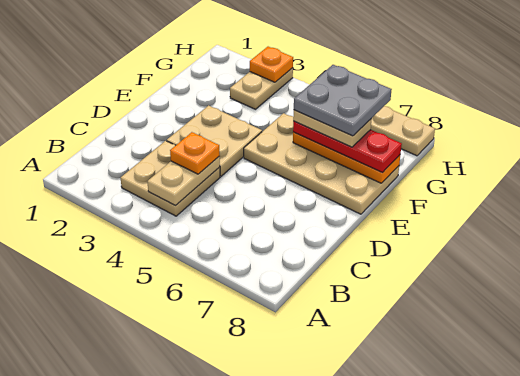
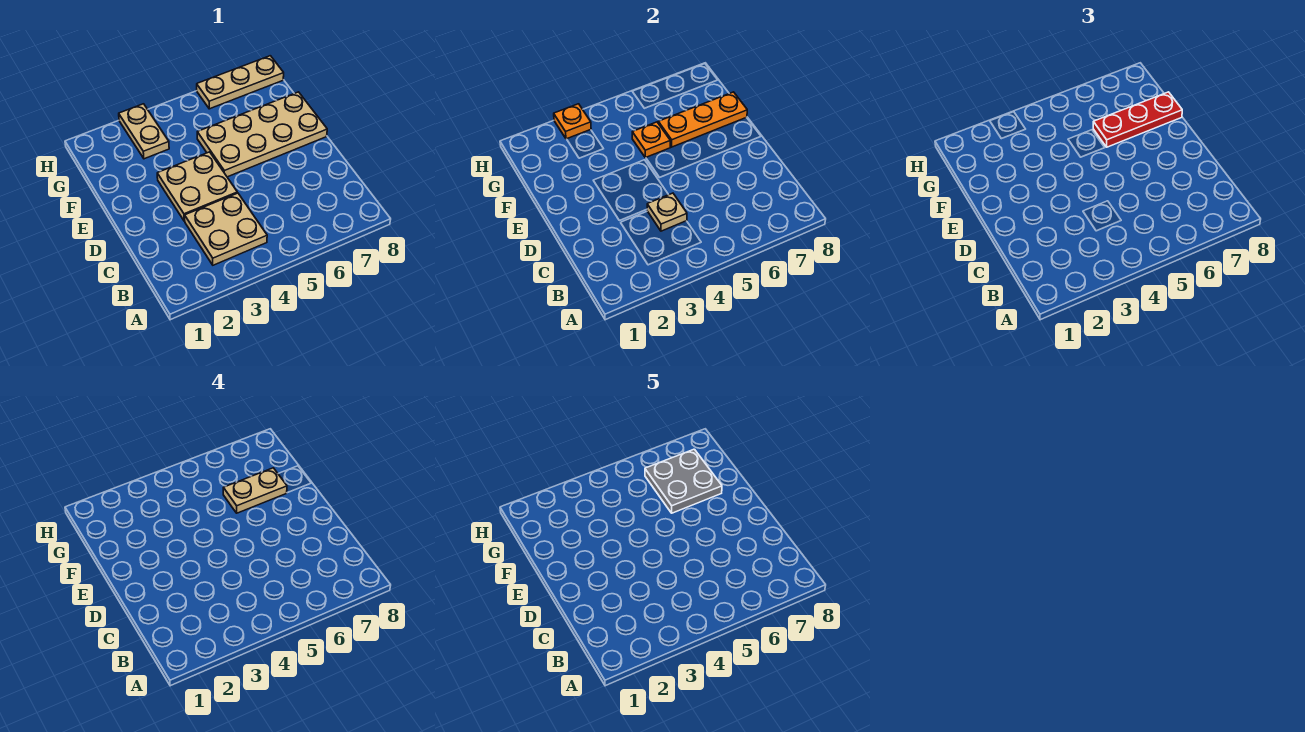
tan 1x2 plate [147,157,220,206] -> tan 1x1 plate [647,193,687,231]
orange 1x1 plate [170,132,220,174] -> orange 1x1 plate moved to [632,122,670,158]

